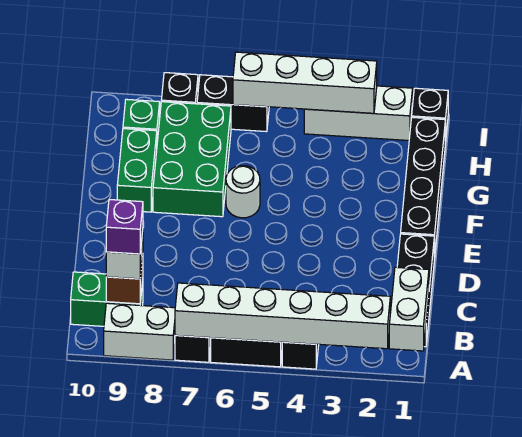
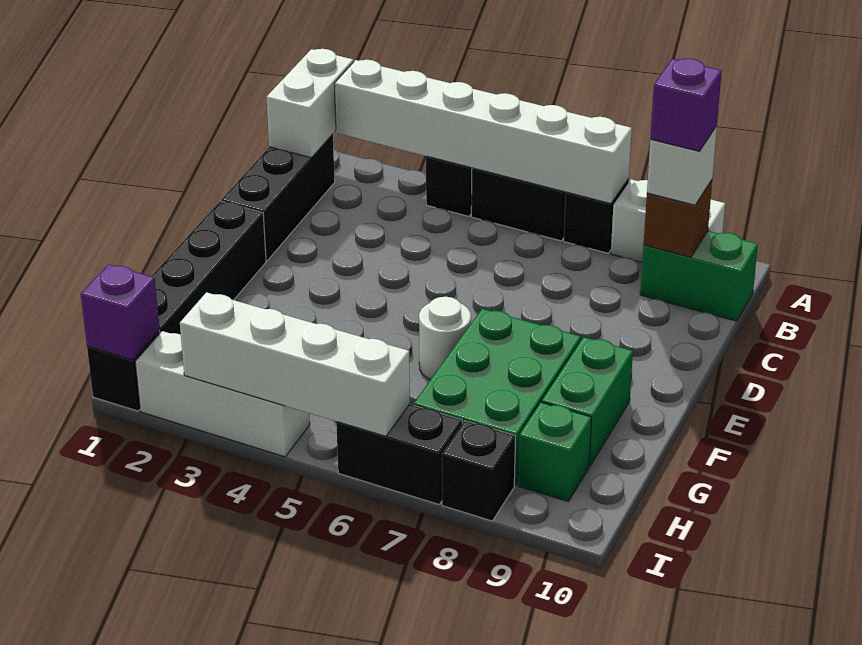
none -> purple 1x1 brick [81,264,160,360]

